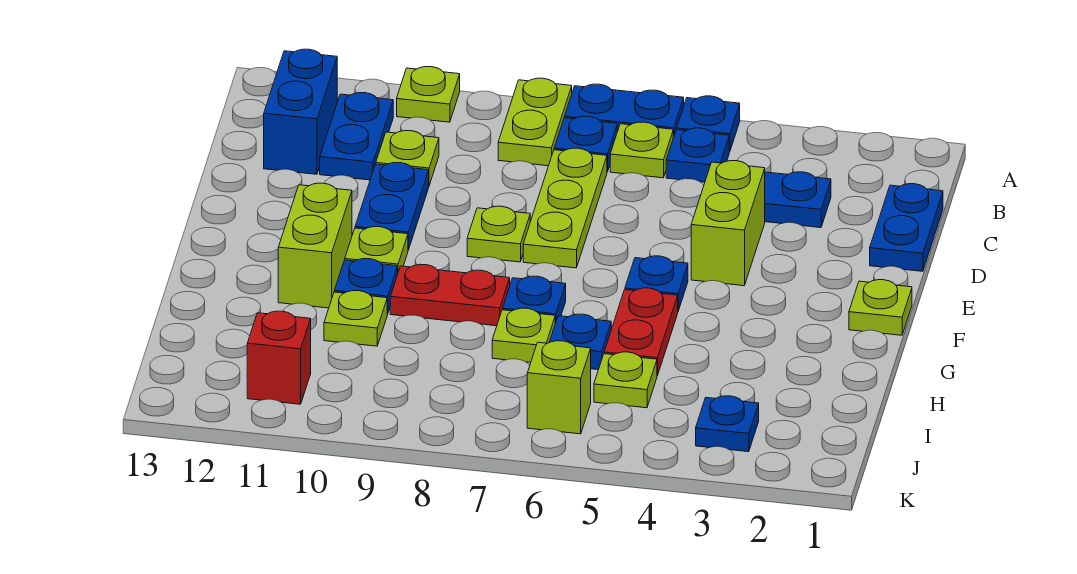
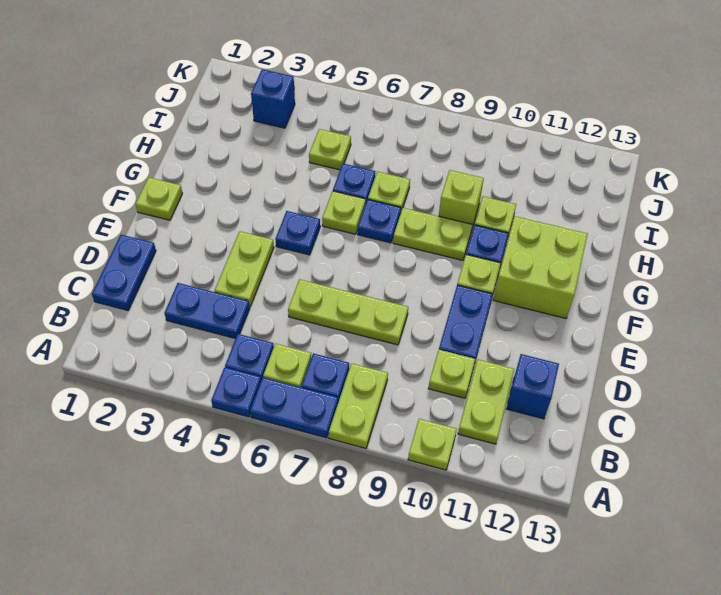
blue 1x2 plate [320,93,393,180] -> lime 1x2 plate [458,360,514,444]
blue 1x2 brick [264,49,337,174] -> blue 1x1 brick [507,354,559,419]
lime 1x3 plate [523,148,607,268] -> lime 1x3 plate turned to [288,279,408,345]
lime 1x2 brick [691,161,765,286] -> lime 1x2 plate [215,231,274,307]
lime 1x1 plate [467,206,530,262] -> lime 1x1 plate moved to [322,191,366,234]
lime 1x2 brick [278,183,352,308] -> lime 2x2 brick [493,216,588,318]
red 1x2 plate [604,288,678,376] -> none
red 1x2 plate [390,264,510,326] -> lime 1x2 plate [393,208,473,260]
blue 1x1 plate [696,396,759,452] -> blue 1x1 brick [251,69,295,128]
lime 1x1 brick [527,341,591,434] -> lime 1x1 brick moved to [439,170,484,228]
red 1x1 brick [247,311,311,404] -> none

